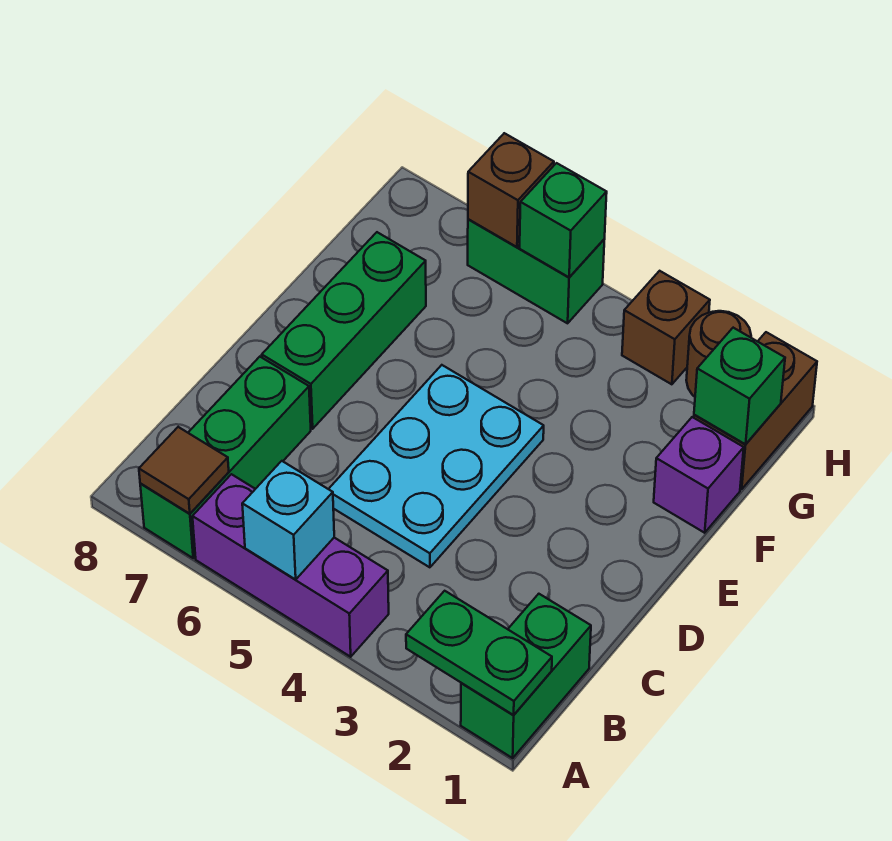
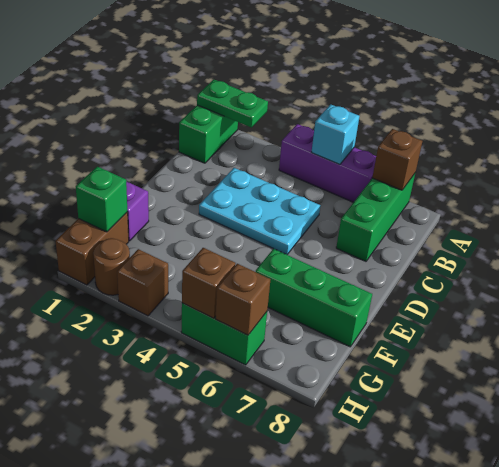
brown 1x1 tile [139,427,229,514] -> brown 1x1 brick [372,129,422,190]
cyan 2x3 plate [329,365,544,567] -> cyan 2x3 plate turned to [199,168,320,254]
green 1x3 brick [262,232,426,429] -> green 1x3 brick turned to [256,249,372,347]
green 1x1 brick [520,163,607,277] -> brown 1x1 brick [182,248,236,318]

